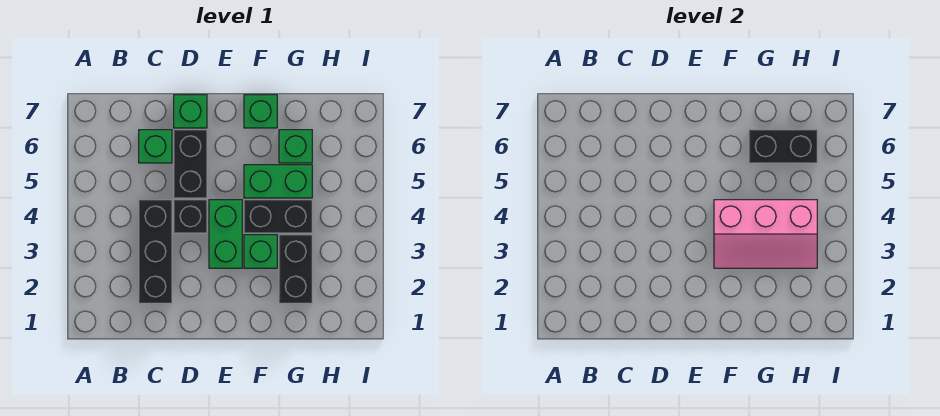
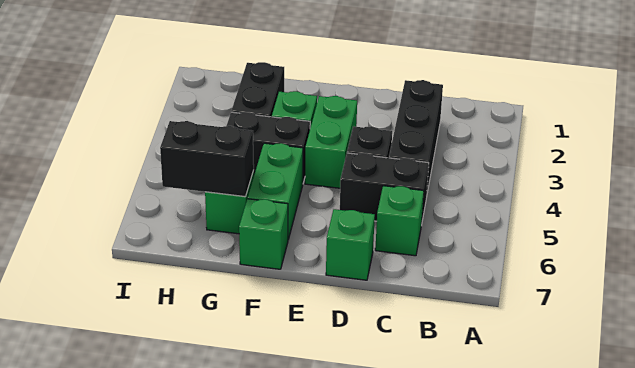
black 1x2 brick [174,130,207,198] -> black 1x2 brick turned to [340,153,429,226]
pink 2x3 slope [714,200,817,268] -> none
green 1x2 brick [244,165,312,198] -> green 1x2 brick turned to [248,143,303,240]

